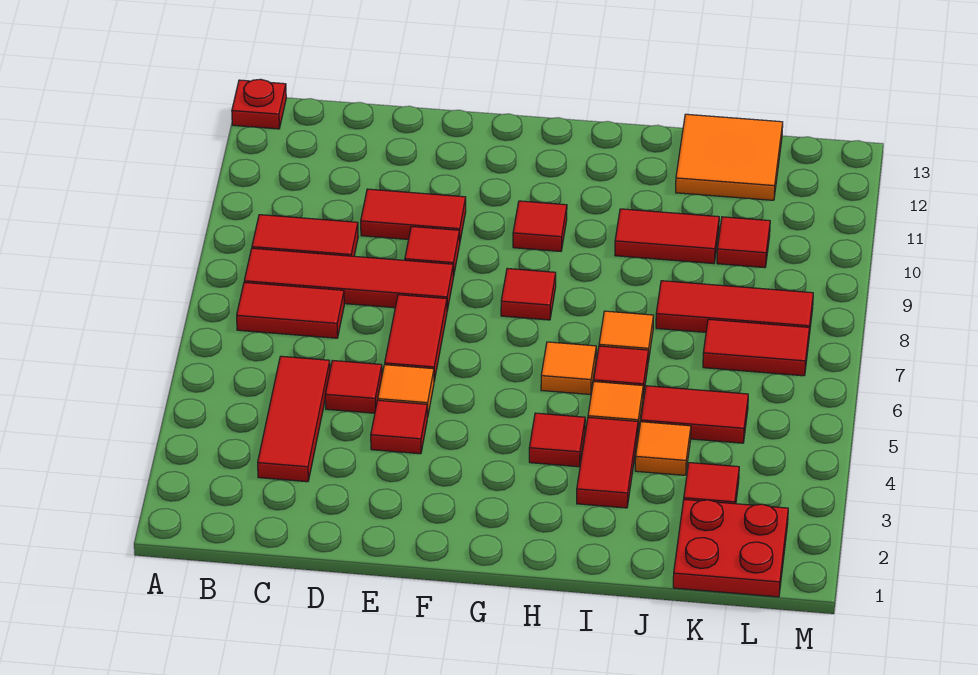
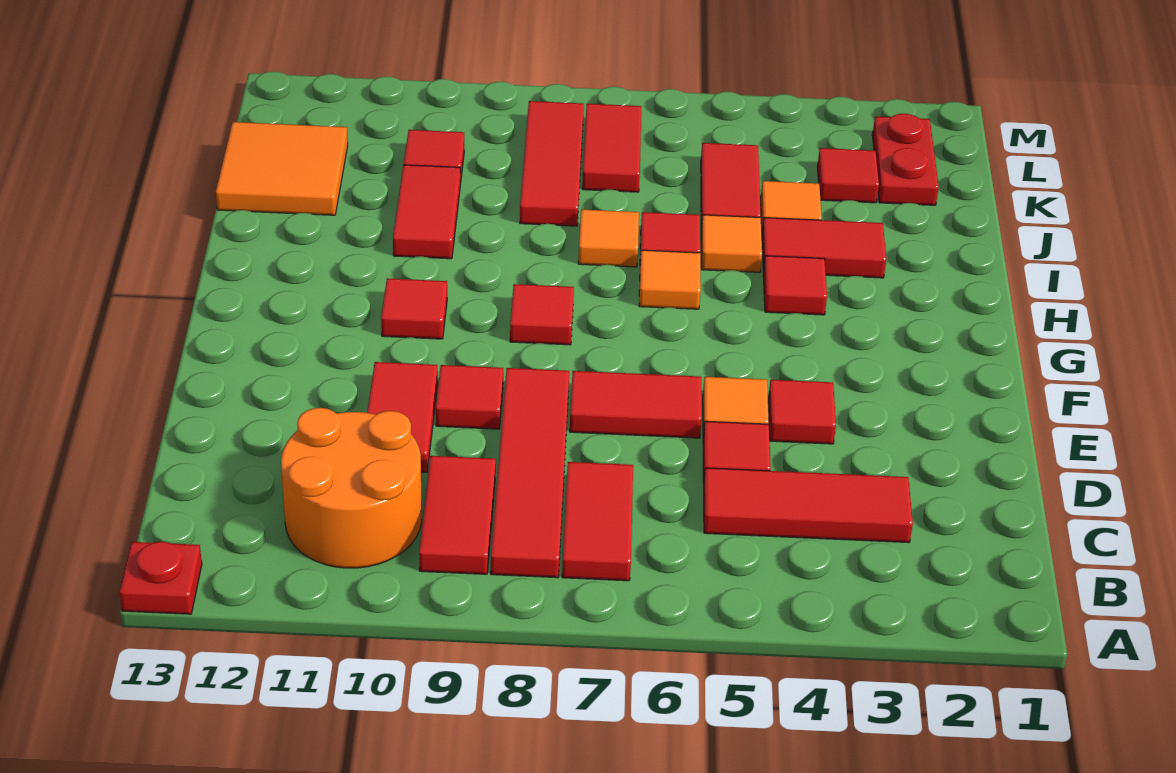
none -> orange 2x2 round brick [281,408,422,568]
red 2x2 plate [673,500,788,597] -> red 1x2 plate [872,114,939,205]

